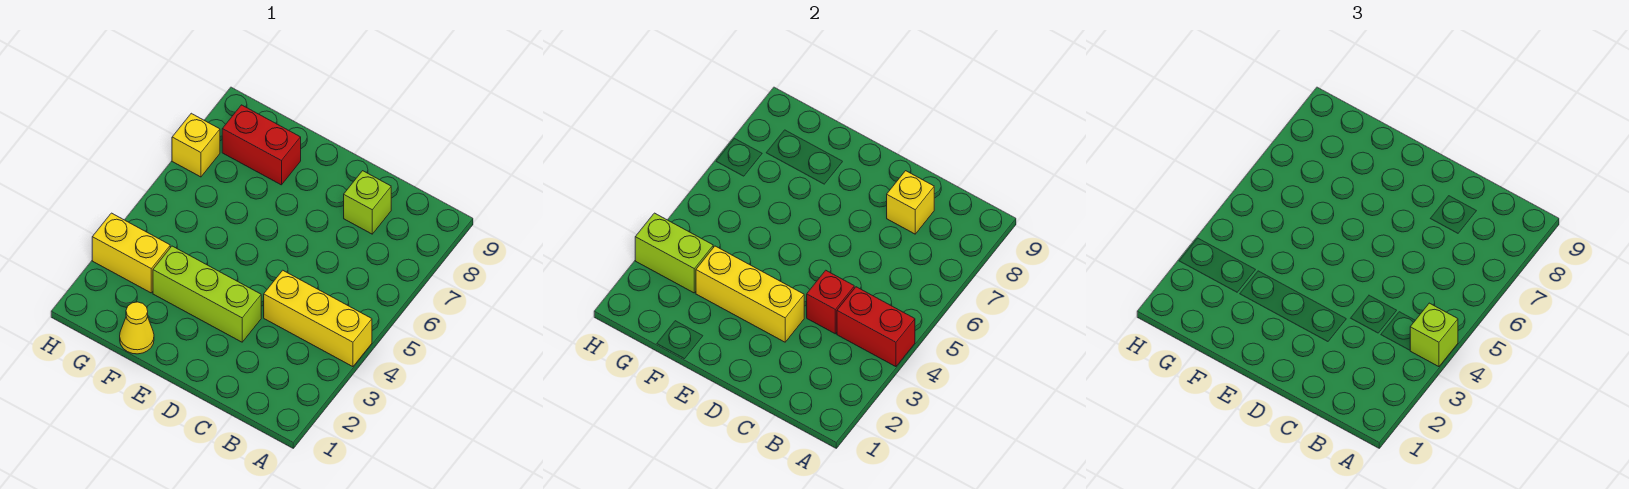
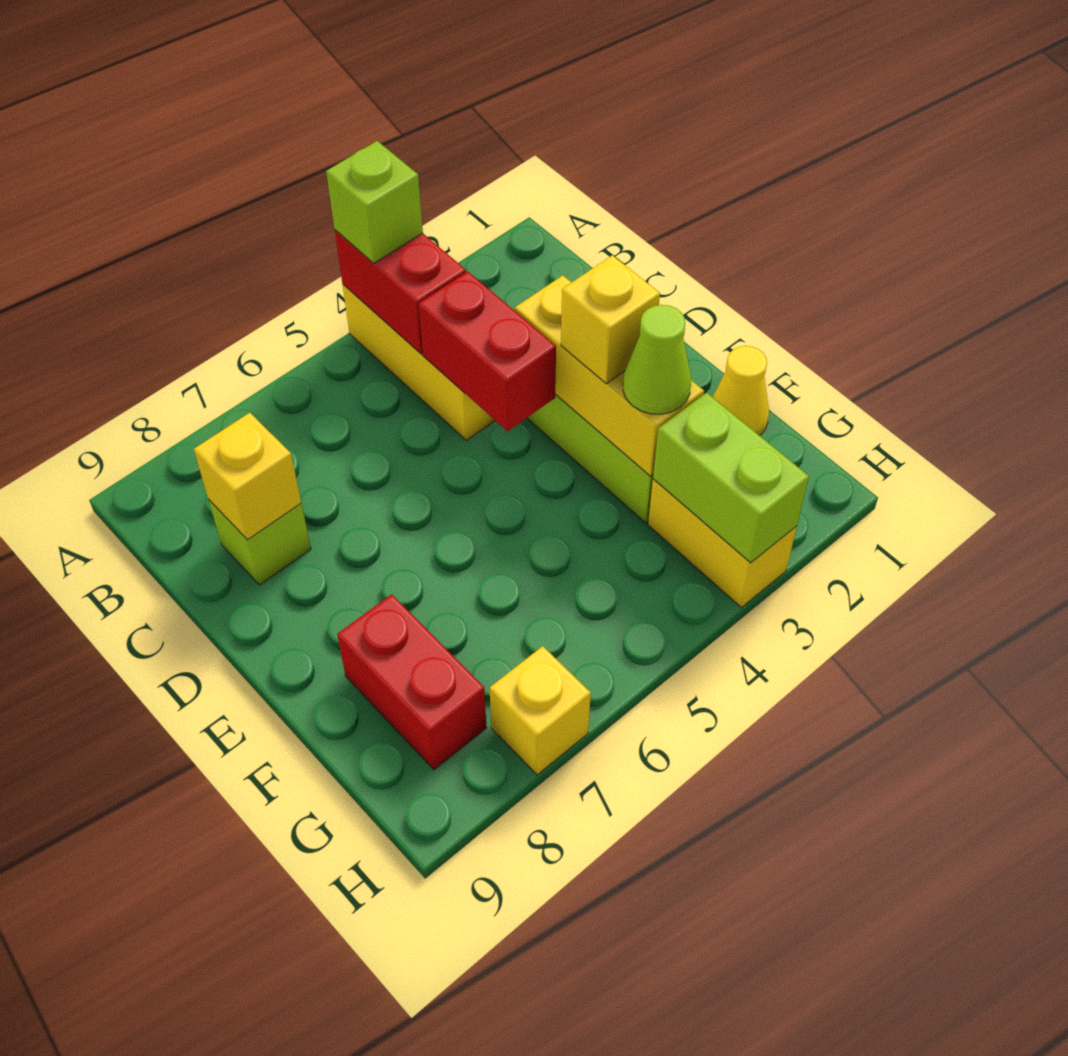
red 1x1 brick [807,270,854,334] -> red 1x2 brick [419,272,556,431]
none -> yellow 1x1 brick [561,255,660,384]
none -> lime 1x1 cone [623,305,691,414]

